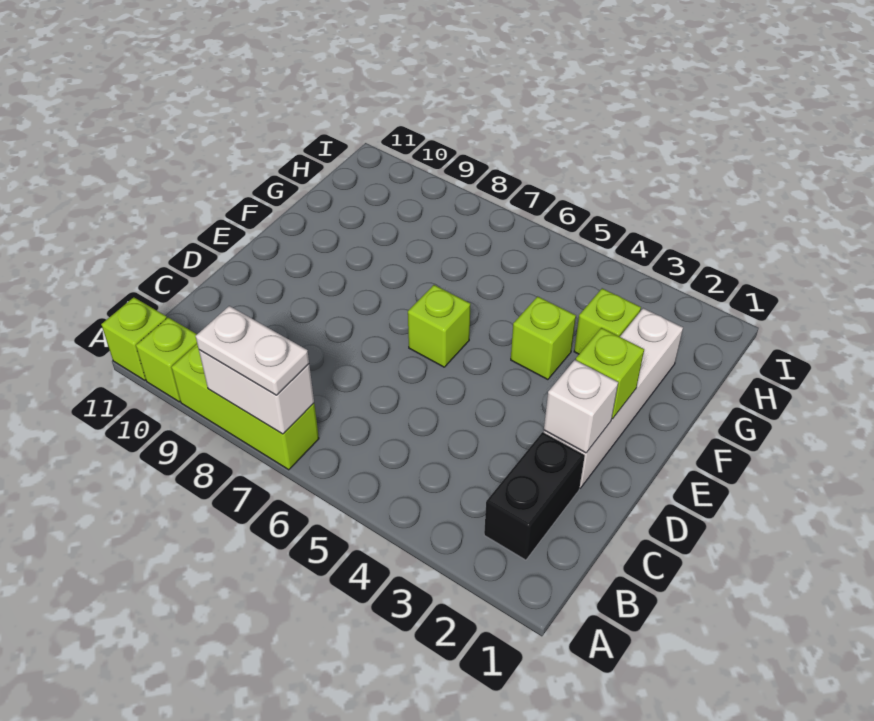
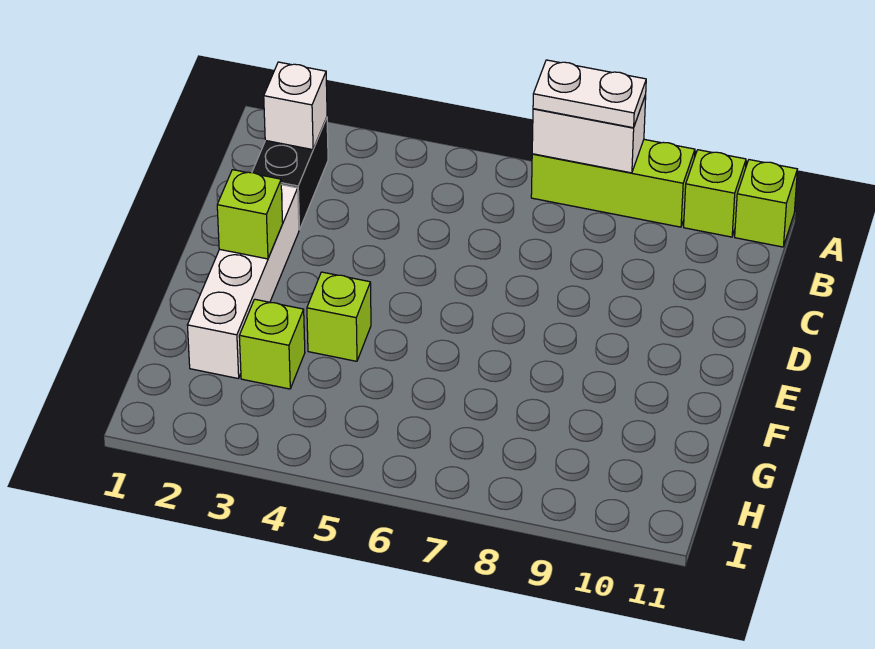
white 1x1 brick [544,360,618,453] -> white 1x1 brick moved to [264,62,327,150]
lime 1x1 brick [408,285,470,367] -> none

